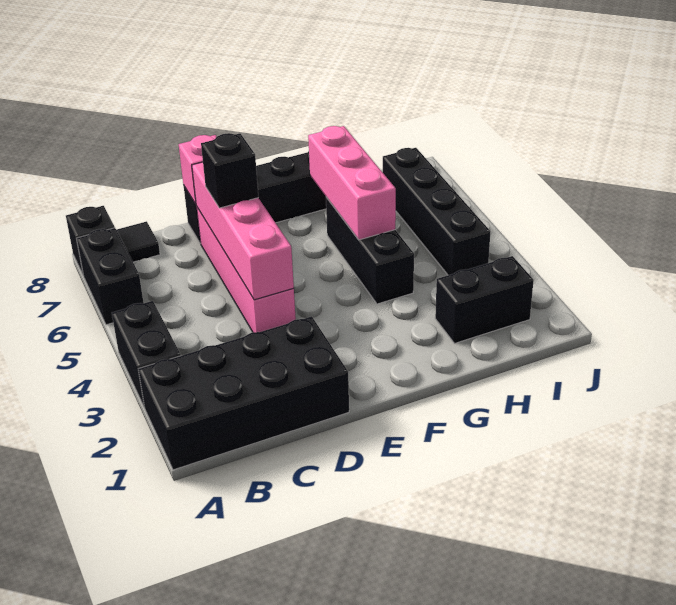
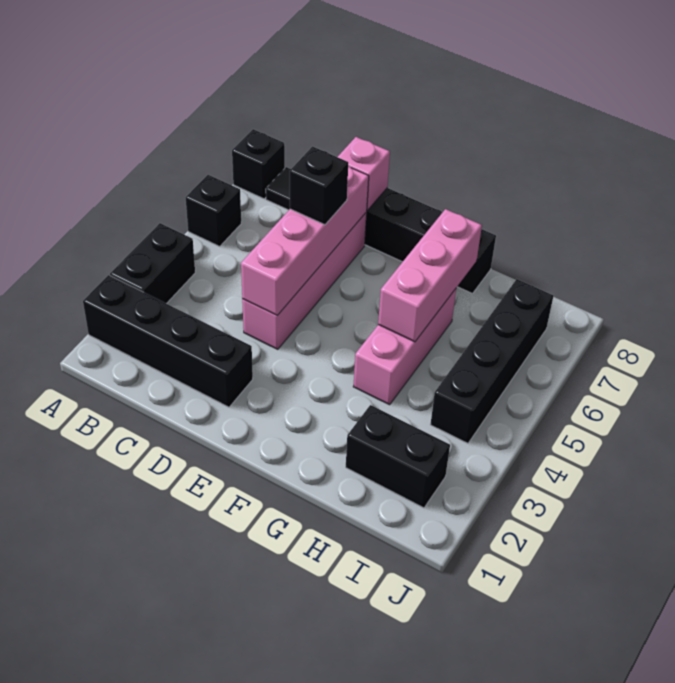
black 2x4 brick [138,316,349,470] -> black 1x4 brick [83,275,253,407]
black 1x2 brick [76,228,144,325] -> black 1x1 brick [186,175,241,246]
black 1x3 brick [326,197,414,304] -> pink 1x3 brick [353,289,456,405]

